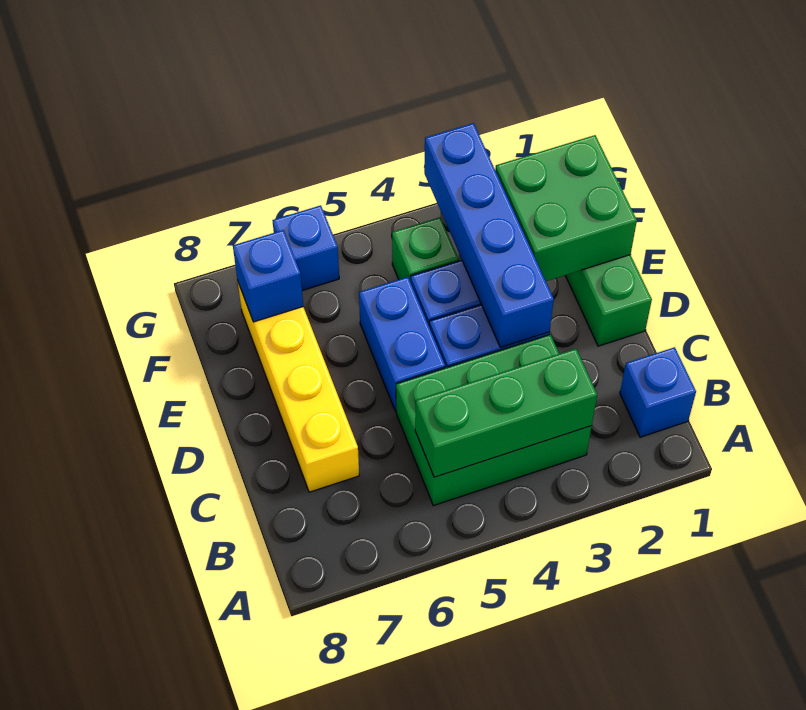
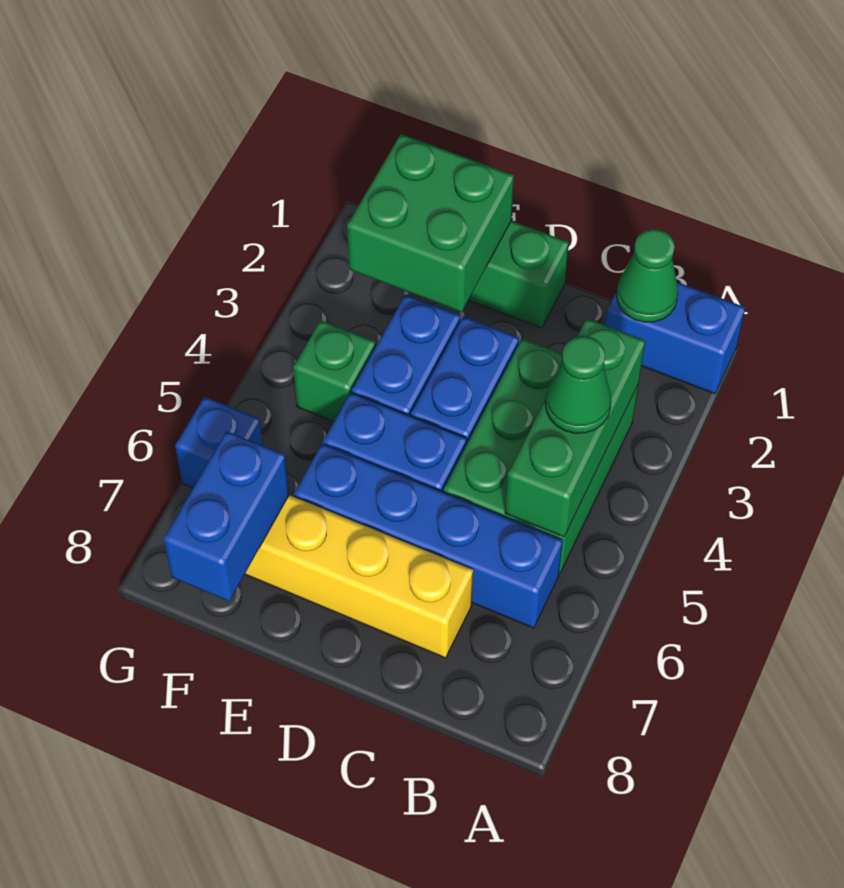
blue 1x1 brick [620,347,696,437] -> blue 1x2 brick [605,282,745,394]
none -> green 1x1 cone [616,229,678,322]
none -> green 1x1 cone [545,336,611,433]
blue 1x4 brick [424,123,554,347] -> blue 1x4 brick moved to [294,444,563,628]
blue 1x1 brick [233,230,303,322] -> blue 1x2 brick [163,431,289,601]

